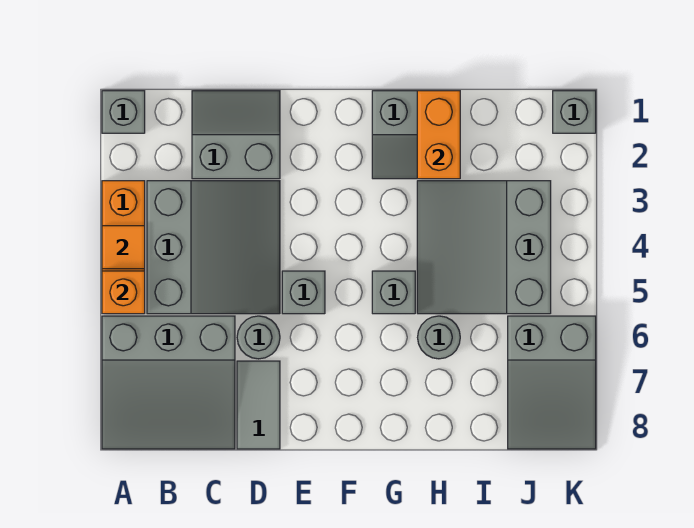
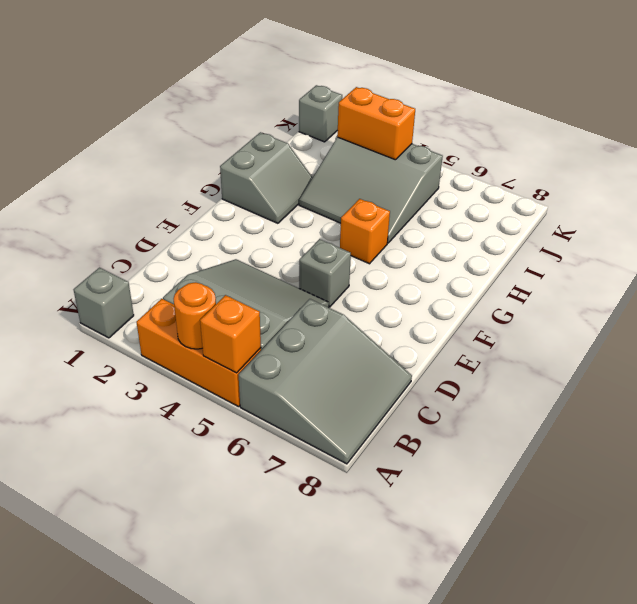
orange 1x1 tile [102,226,145,269] -> orange 1x1 round brick [174,282,216,349]
grey 2x2 slope [192,91,280,179] -> none
grey 1x1 round brick [237,316,280,359] -> none
grey 1x2 tile [237,361,280,449] -> none
grey 1x1 brick [372,271,415,314] -> orange 1x1 brick [340,199,390,264]
orange 1x2 brick [417,91,460,179] -> orange 1x2 brick moved to [337,87,415,160]
grey 1x1 round brick [418,316,460,359] -> none
grey 2x3 slope [508,316,596,449] -> none

